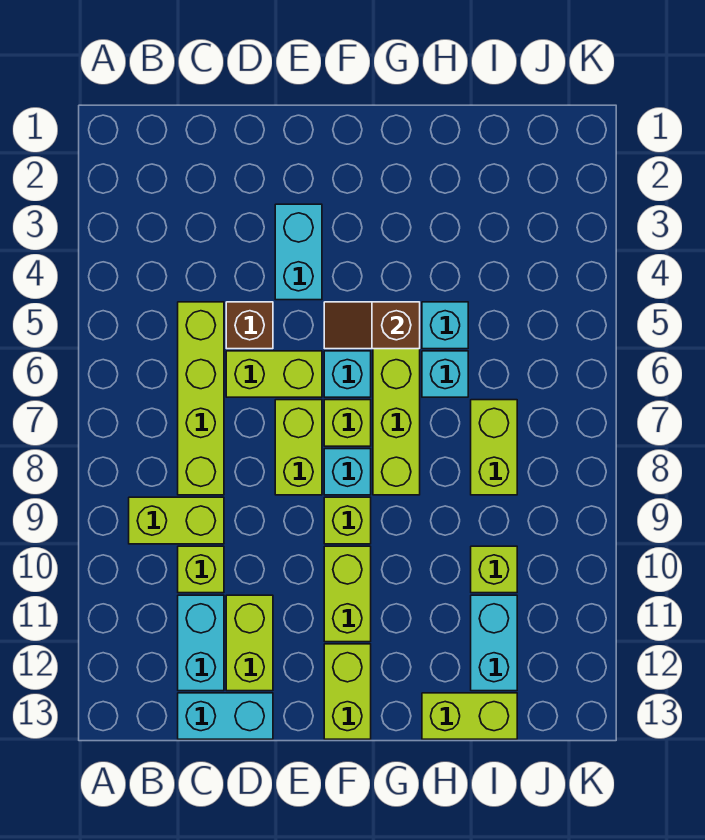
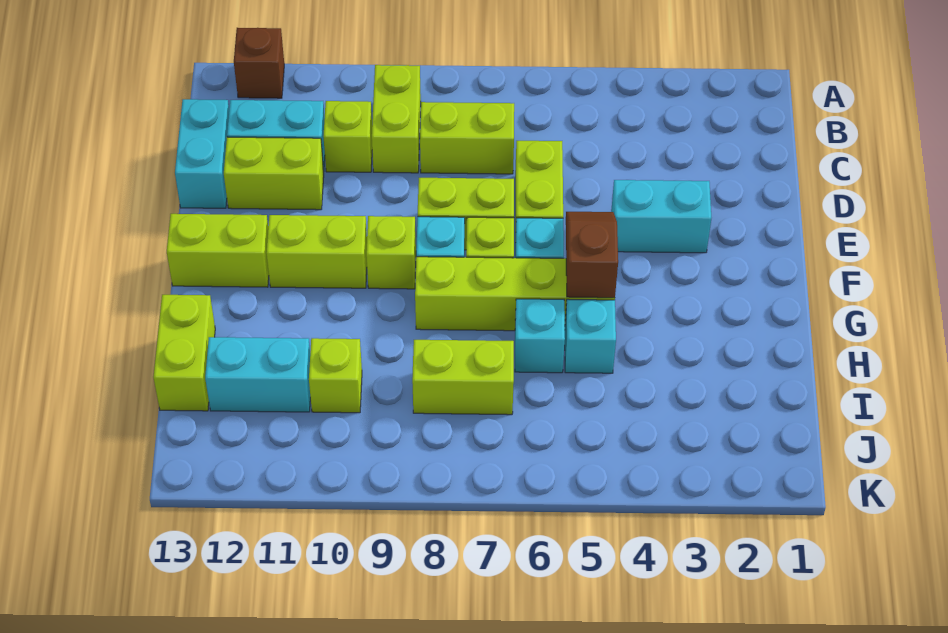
lime 1x4 brick [178,302,224,495] -> lime 1x2 brick [420,102,514,174]
brown 1x1 brick [226,302,273,349] -> brown 1x1 brick moved to [234,28,284,98]

